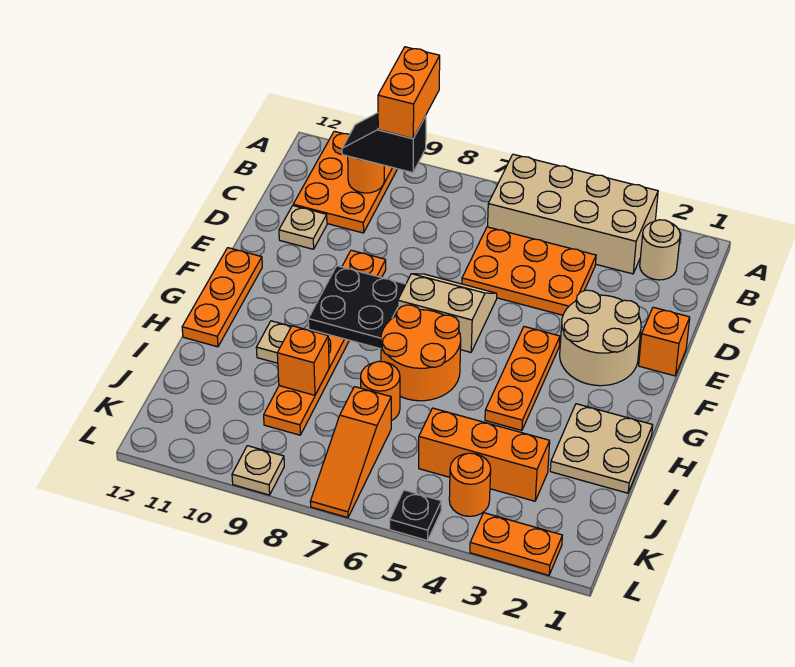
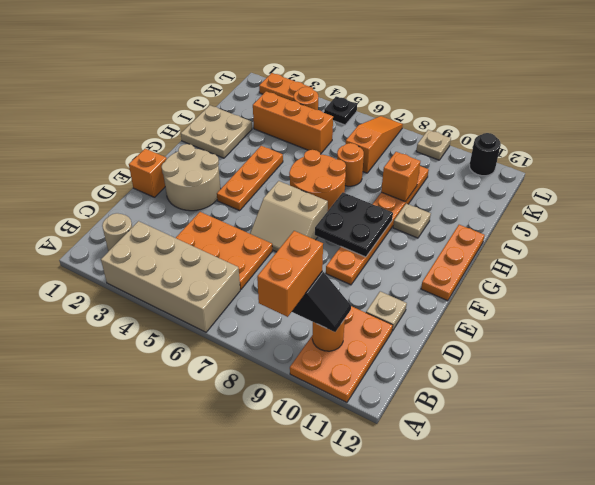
none -> black 1x1 round brick [469,133,501,176]

